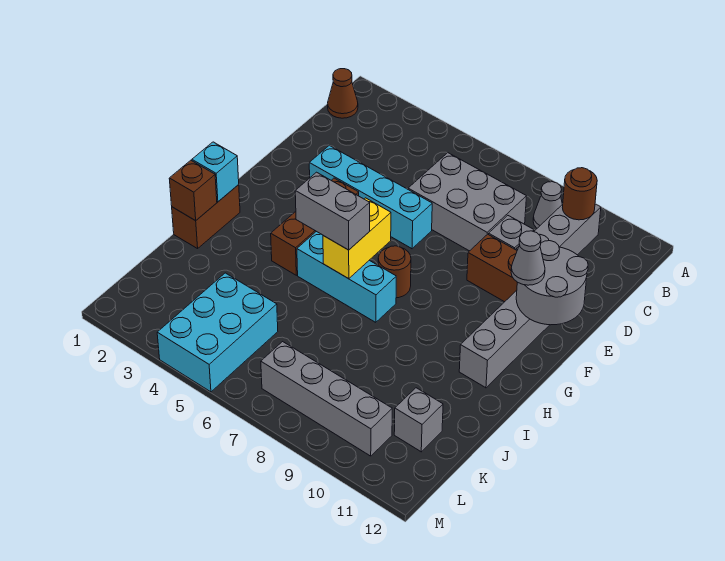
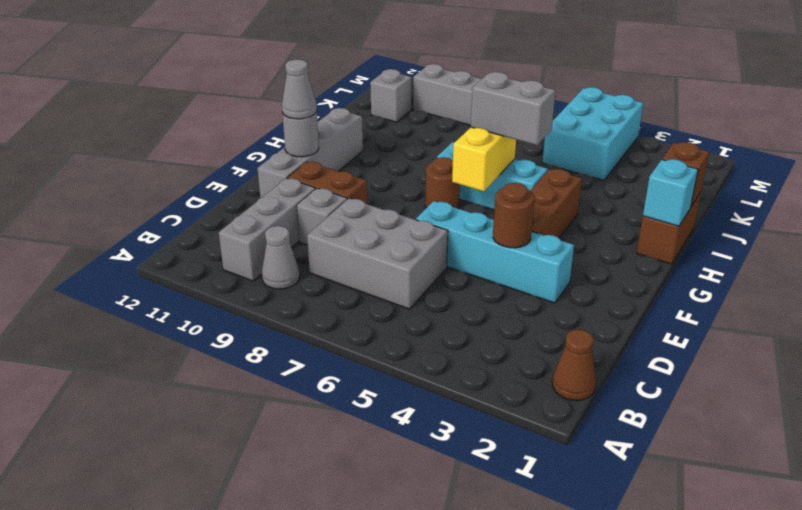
brown 1x1 round brick [562,168,597,220] -> brown 1x1 round brick moved to [493,183,534,248]
grey 2x2 round brick [516,241,588,325] -> grey 1x1 round brick [282,111,319,157]

